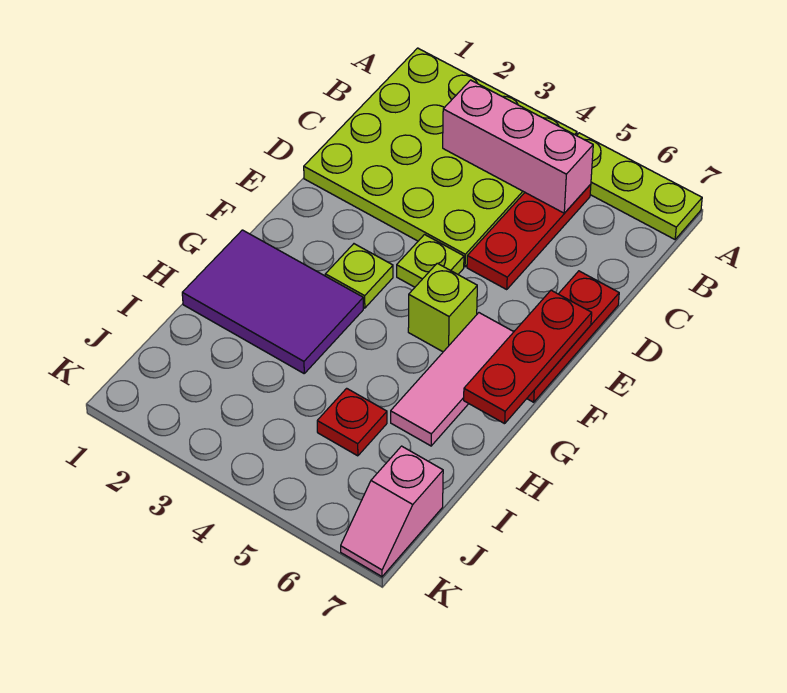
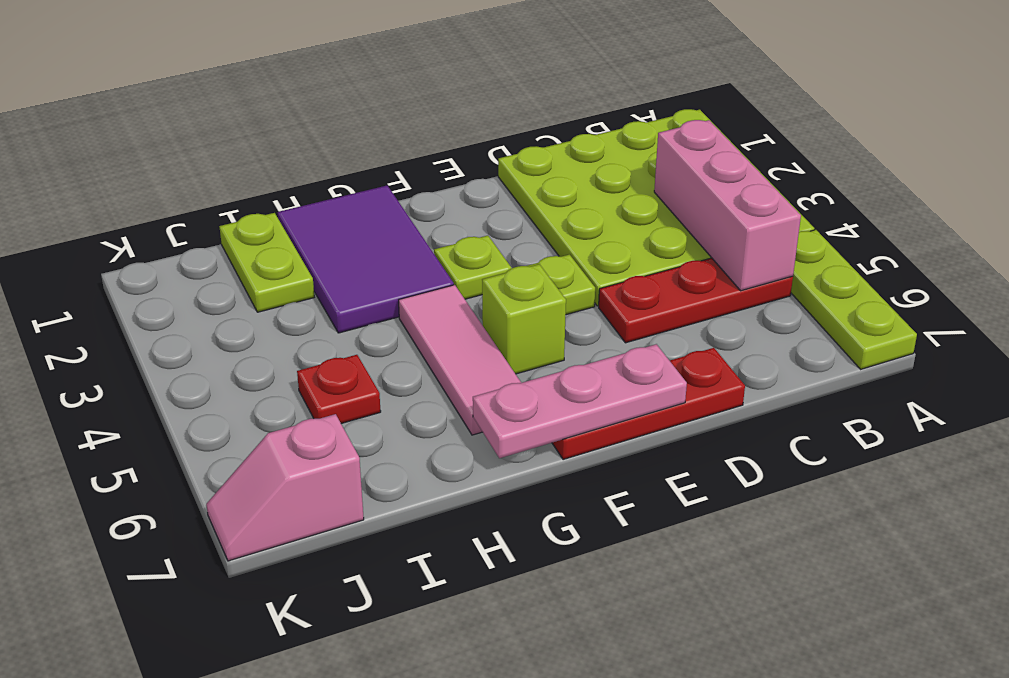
red 1x3 plate [464,290,592,424] -> pink 1x3 plate [473,344,687,458]
pink 1x3 tile [391,313,513,446] -> pink 1x3 tile turned to [399,285,521,435]
none -> lime 1x2 plate [219,213,314,312]

